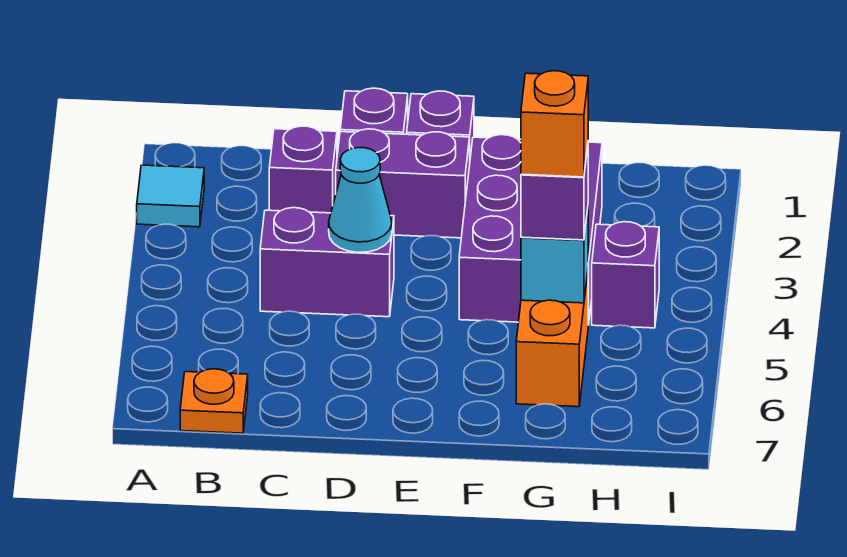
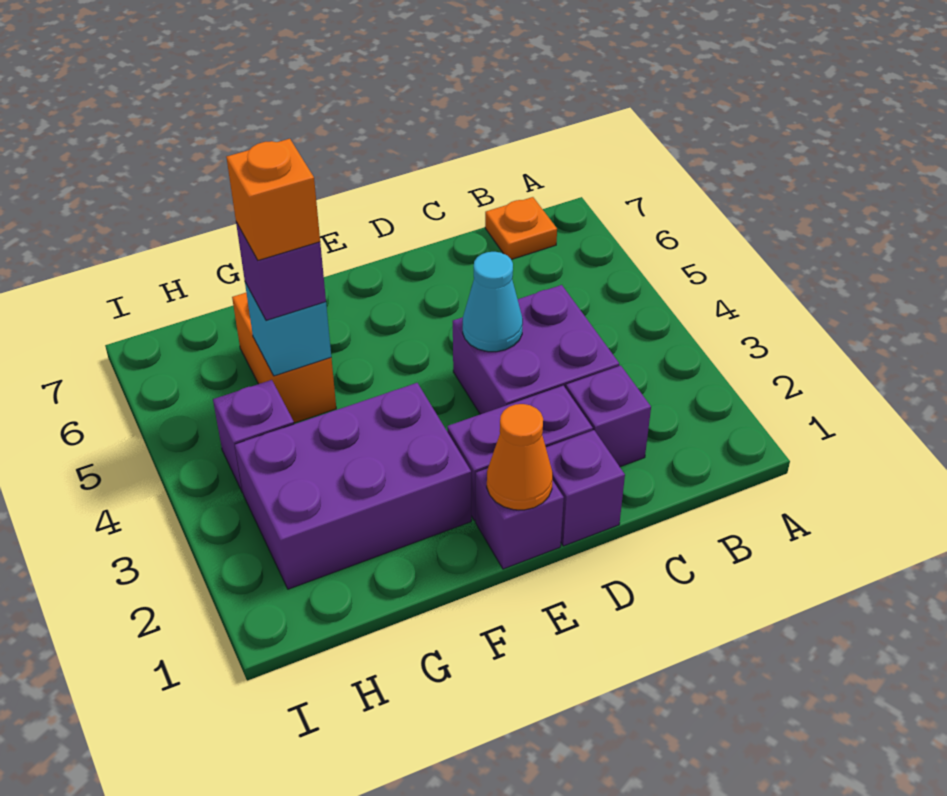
cyan 1x1 tile [137,165,204,227] -> none
purple 1x2 brick [260,208,394,317] -> purple 2x2 brick [453,285,619,414]
none -> orange 1x1 cone [487,404,553,510]
purple 2x3 brick [459,135,602,325] -> purple 2x3 brick turned to [235,383,471,589]

